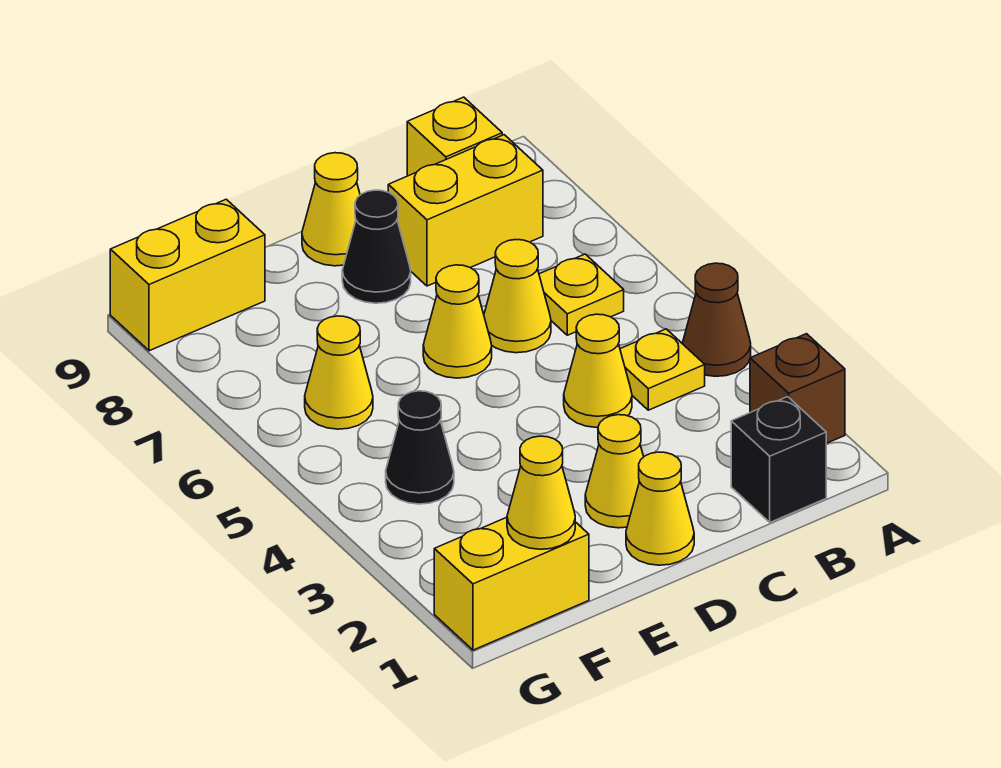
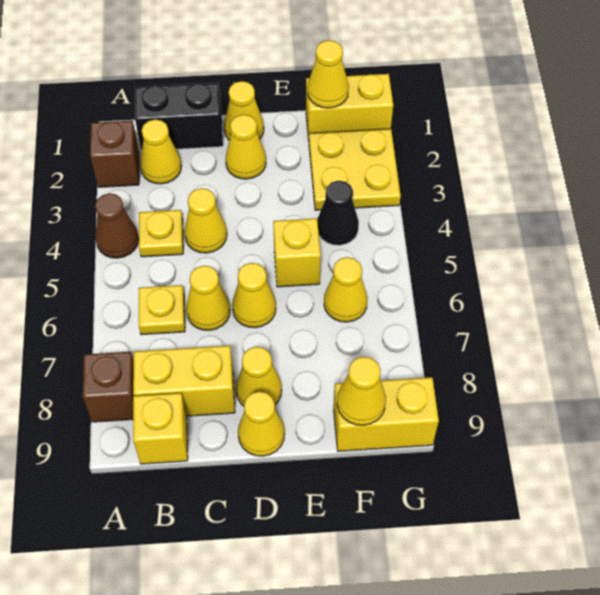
none -> brown 1x1 brick [83,352,134,422]
black 1x1 brick [731,397,826,522] -> black 1x2 brick [135,83,223,151]
none -> yellow 1x1 cone [140,119,181,184]
black 1x1 cone [342,190,411,303] -> yellow 1x1 cone [236,347,282,406]
none -> yellow 1x1 brick [273,218,321,287]
none -> yellow 2x2 plate [309,129,401,210]
none -> yellow 1x1 cone [337,357,386,425]

